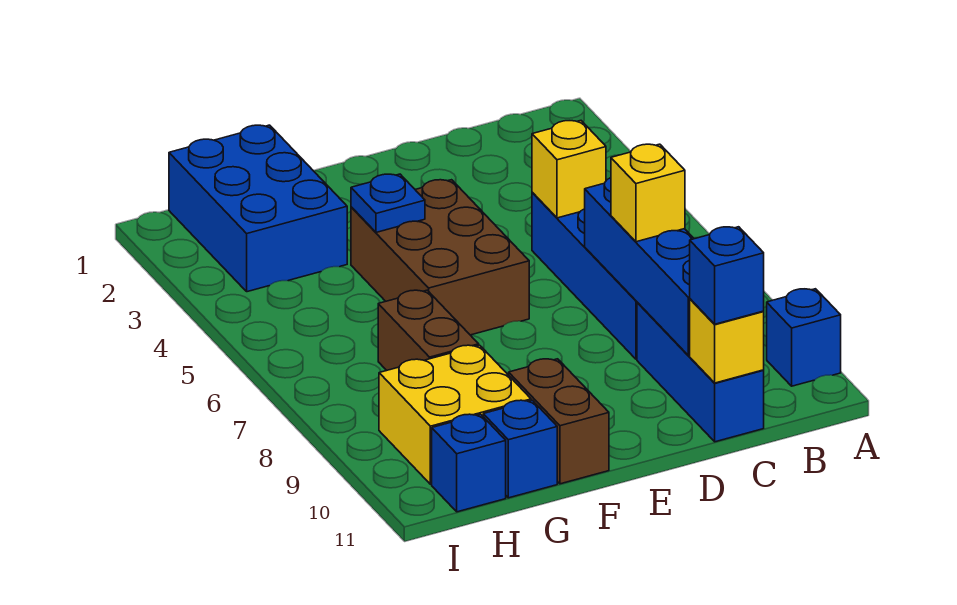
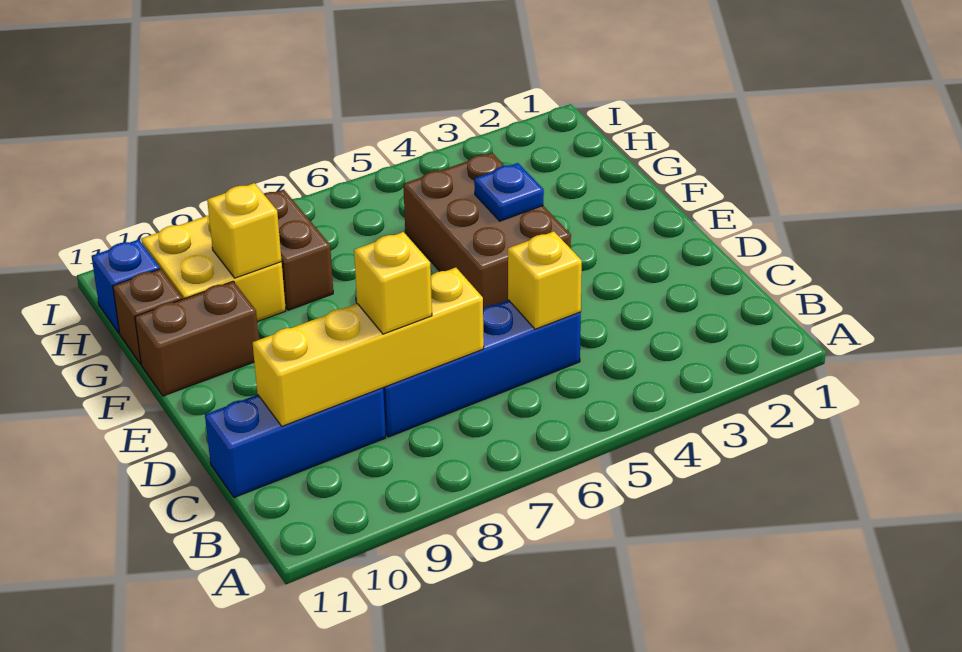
blue 1x1 brick [767,289,841,386] -> none
blue 1x4 brick [585,178,694,356] -> yellow 1x4 brick [253,268,484,426]
yellow 1x1 brick [690,299,764,383] -> yellow 1x1 brick moved to [207,183,282,278]
blue 1x1 brick [690,227,764,324] -> none
brown 2x3 brick [351,180,529,335] -> brown 2x3 brick turned to [403,153,571,308]
blue 2x3 brick [169,125,347,292] -> none
brown 1x2 brick [378,290,479,370] -> brown 1x2 brick turned to [264,190,333,310]
blue 1x1 brick [483,400,557,498] -> brown 1x1 brick [113,269,182,364]

